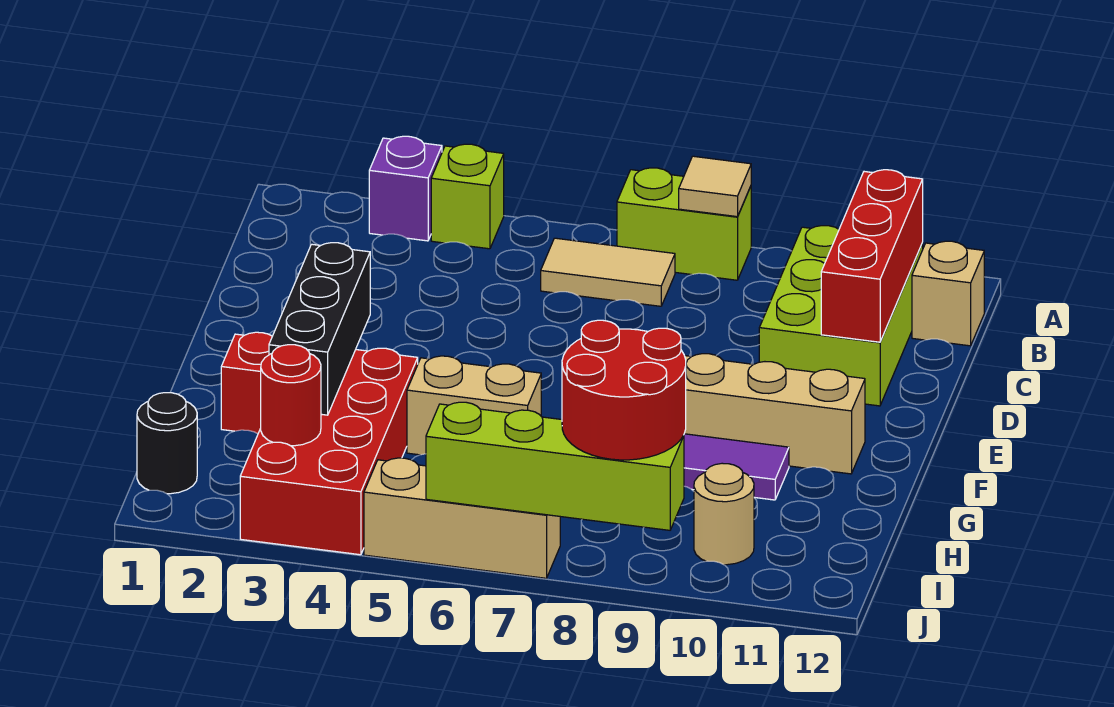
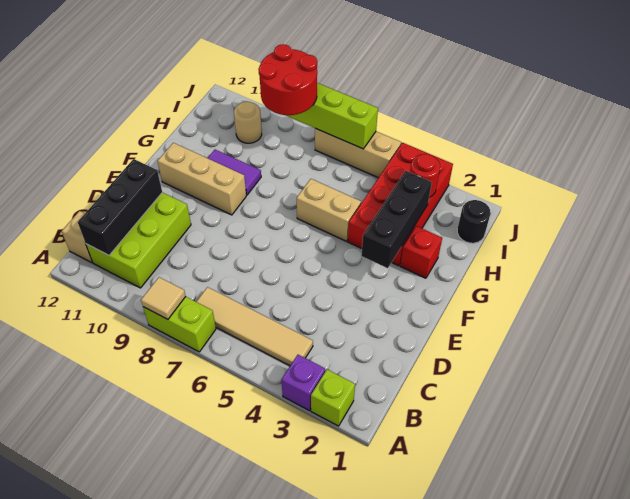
lime 1x1 brick [431,144,504,249] -> lime 1x1 brick moved to [311,370,355,426]
tan 1x2 tile [541,238,675,306] -> tan 1x4 tile [196,287,313,366]
red 1x3 brick [821,170,923,342] -> black 1x3 brick [78,159,162,255]

